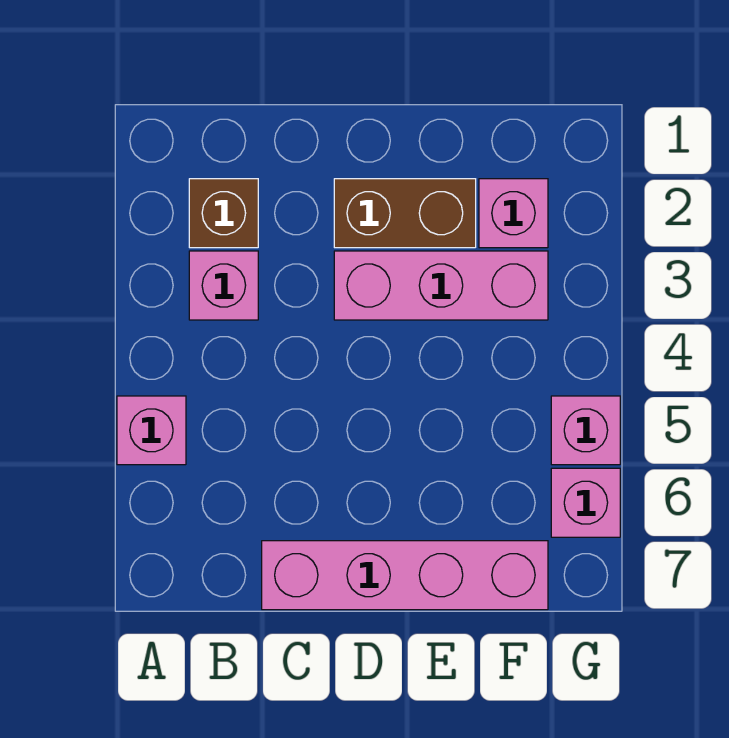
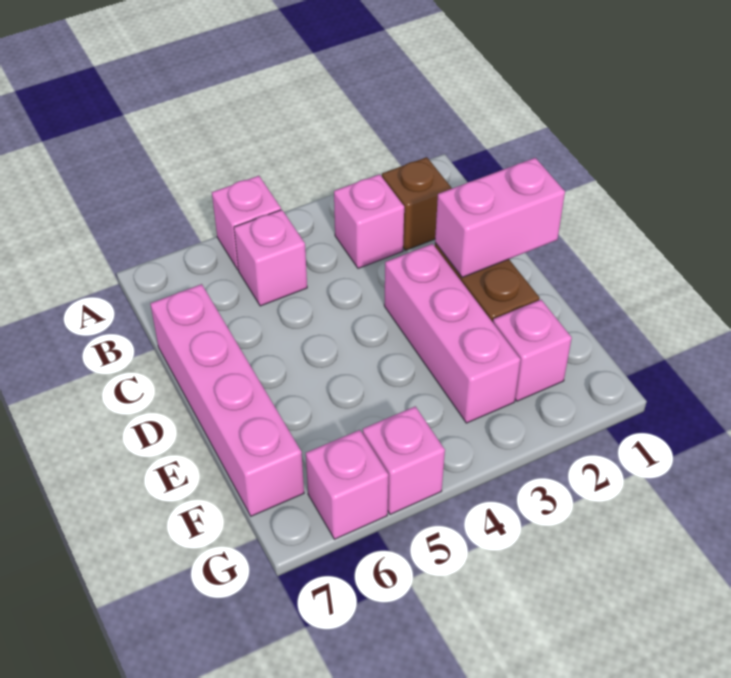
none -> pink 1x1 brick [234,210,307,306]
none -> pink 1x2 brick [435,158,565,277]

